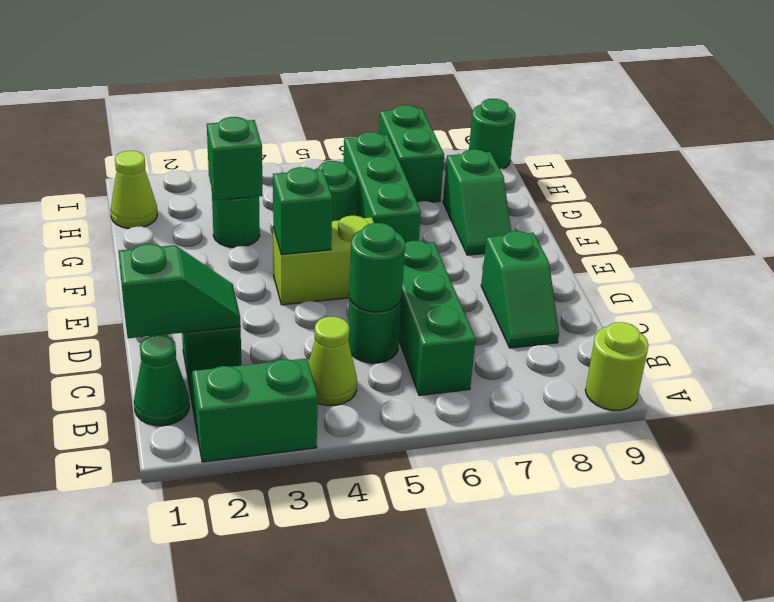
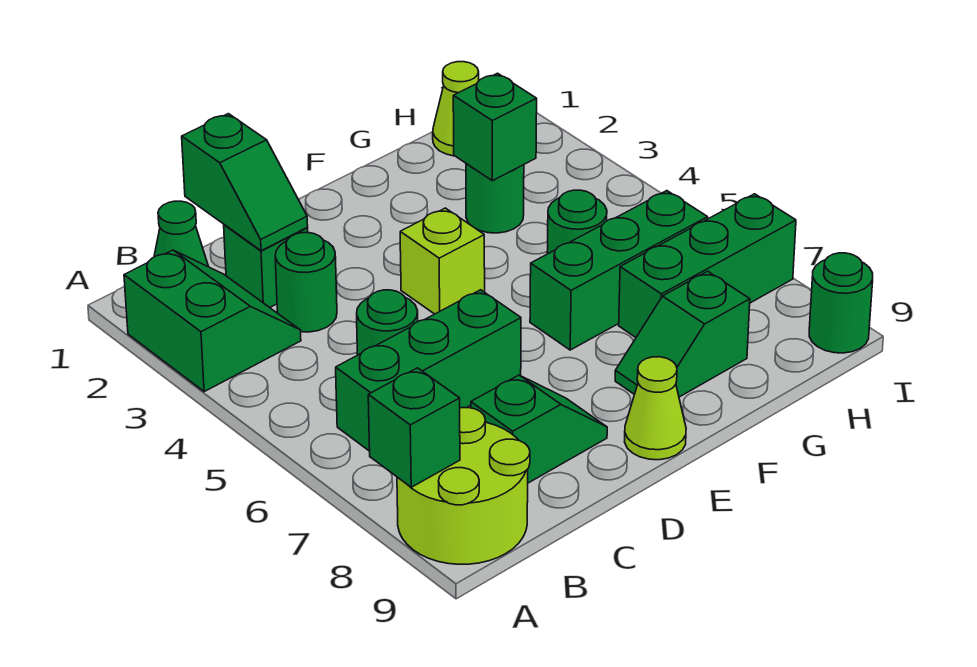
lime 1x1 round brick [585,322,648,410] -> lime 2x2 round brick [397,408,530,564]
lime 1x1 cone [308,317,357,406] -> lime 1x1 cone moved to [625,357,686,460]
green 1x1 round brick [349,223,405,312] -> green 1x1 round brick moved to [275,233,337,332]
green 1x2 slope [481,231,559,348] -> green 1x2 slope turned to [471,375,607,483]
lime 1x2 brick [273,216,374,305] -> lime 1x1 brick [400,208,485,314]
green 1x1 brick [273,167,332,254] -> green 1x1 brick moved to [368,368,460,487]
green 1x2 brick [379,105,444,202] -> green 1x3 brick [619,194,796,337]

